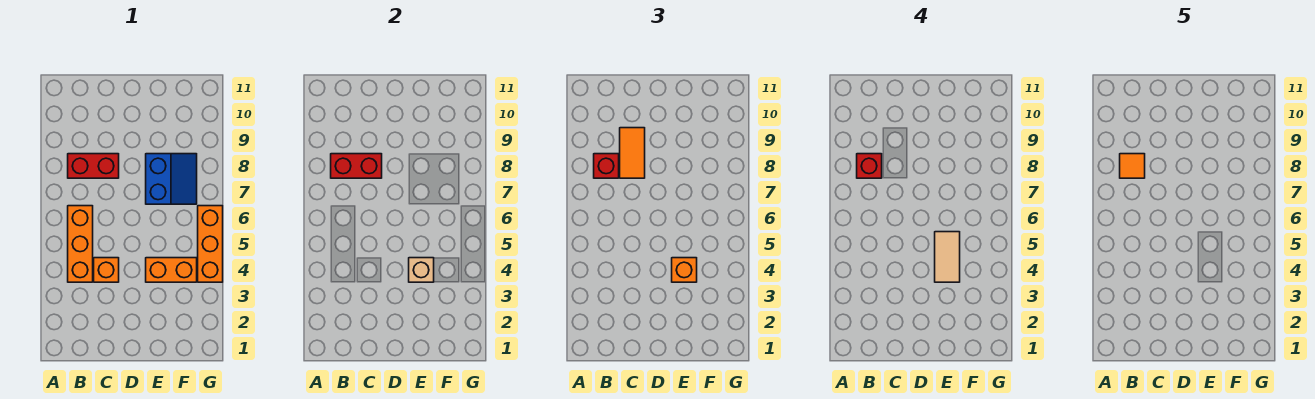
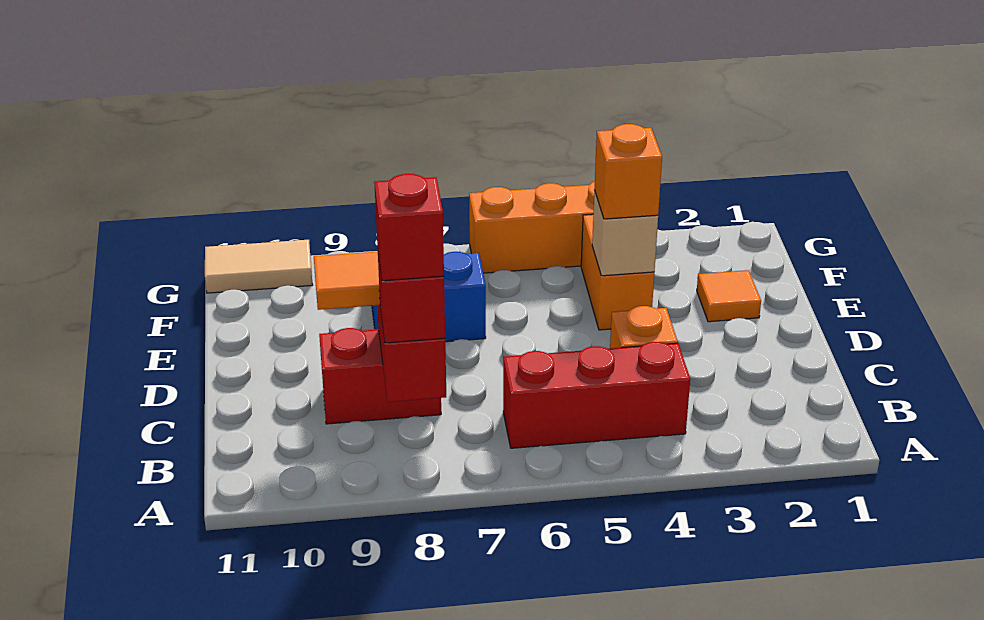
orange 1x3 brick [68,206,93,282] -> red 1x3 brick [503,342,690,448]
red 1x2 brick [68,154,119,178] -> red 1x2 brick turned to [319,328,441,424]
orange 1x1 tile [1120,154,1145,178] -> orange 1x1 tile moved to [697,270,761,322]
tan 1x2 tile [935,232,960,282] -> tan 1x2 tile moved to [205,240,313,293]

